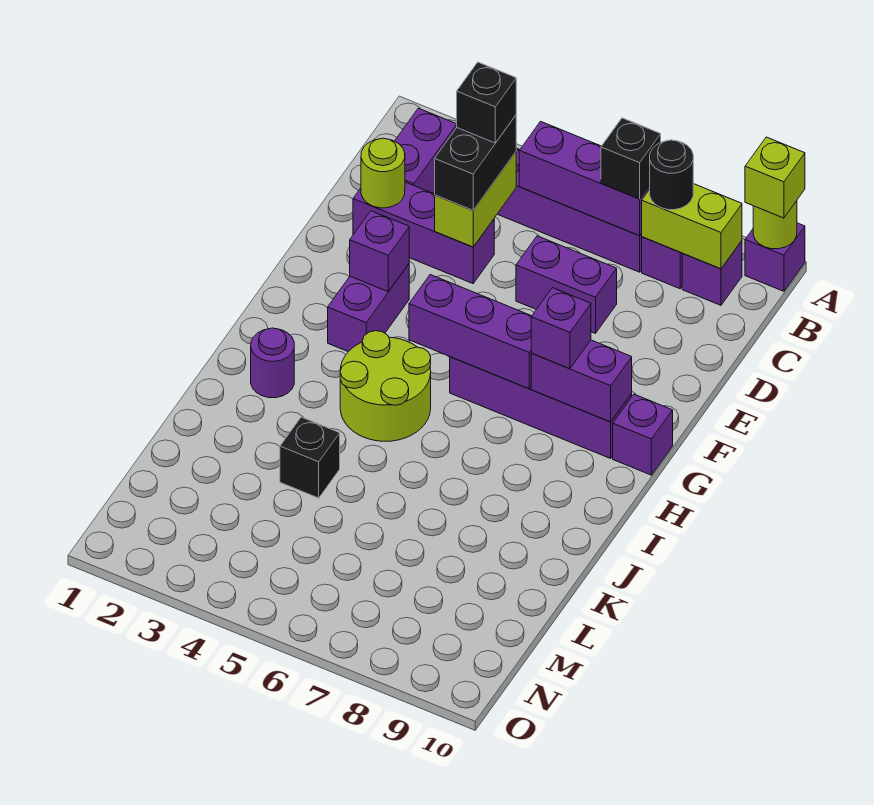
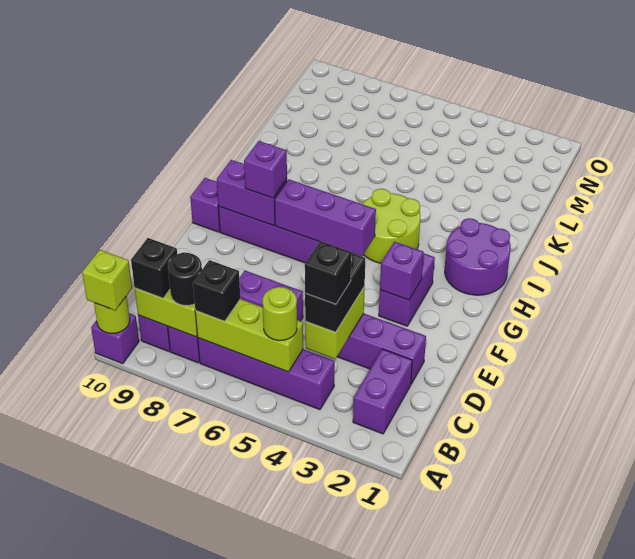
purple 1x3 brick [519,121,650,236] -> lime 1x3 brick [195,299,303,372]
lime 1x1 round brick [361,138,405,208] -> lime 1x1 round brick moved to [263,287,297,341]
purple 1x1 round brick [251,328,294,398] -> purple 2x2 round brick [445,218,511,295]
black 1x1 brick [280,417,340,498] -> black 1x1 brick moved to [131,238,177,298]

